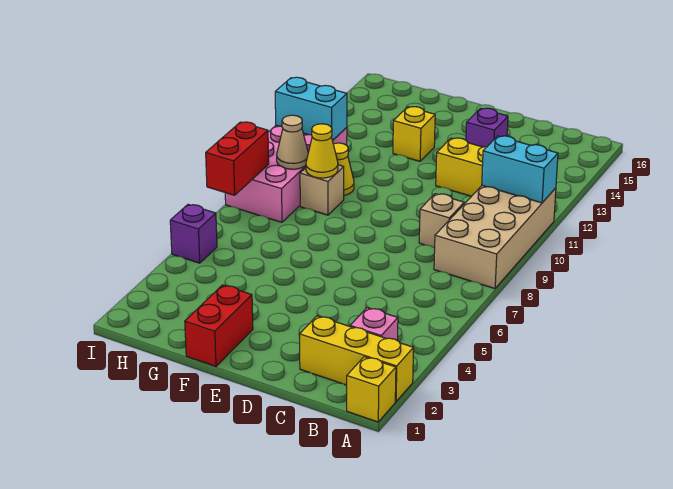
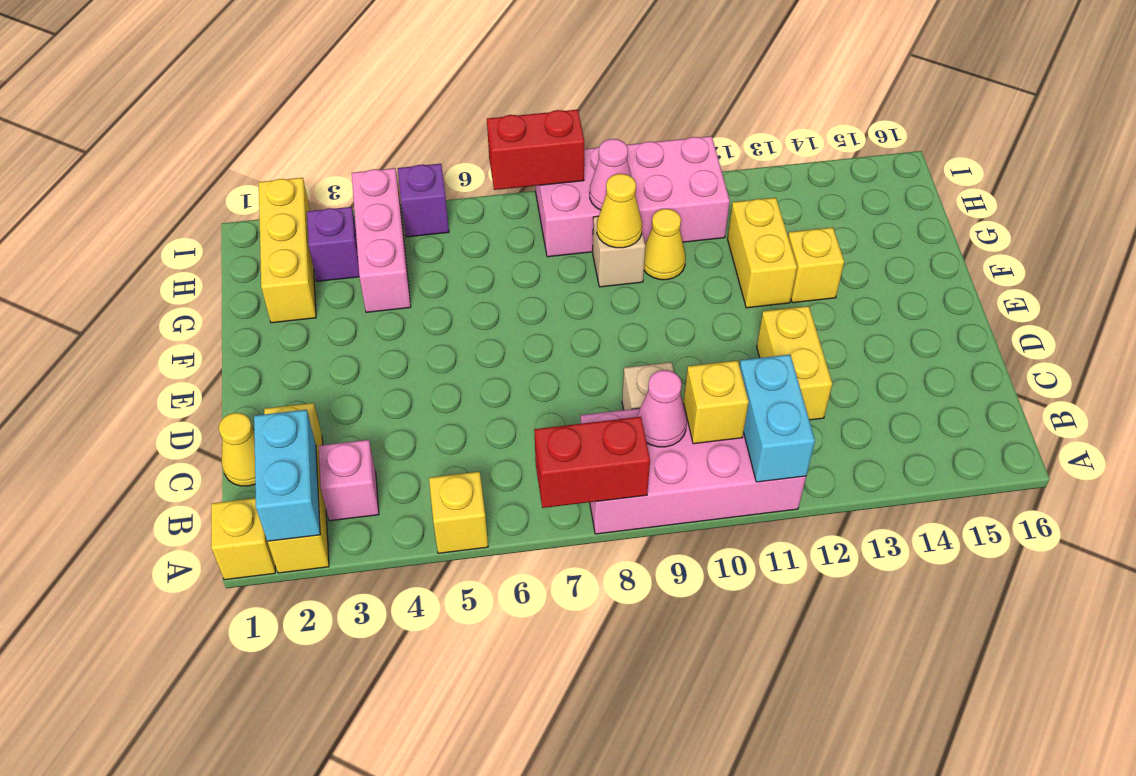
none -> yellow 1x1 brick [429,472,488,553]
tan 2x4 brick [434,186,556,288] -> pink 2x4 brick [581,403,806,534]
none -> pink 1x1 cone [637,370,687,447]
none -> yellow 1x1 brick [684,360,749,444]
none -> yellow 1x1 cone [219,413,255,486]
purple 1x1 brick [466,108,508,147] -> purple 1x1 brick moved to [307,207,359,281]
red 1x2 brick [185,285,253,366] -> red 1x2 brick moved to [534,417,650,508]
none -> yellow 1x2 brick [728,198,797,308]
none -> yellow 1x3 brick [259,178,316,323]
none -> pink 1x3 brick [352,168,411,312]
tan 1x1 cone [277,115,308,169] -> pink 1x1 cone [590,139,631,210]
cyan 1x2 brick [275,77,347,141] -> cyan 1x2 brick moved to [254,410,320,541]

